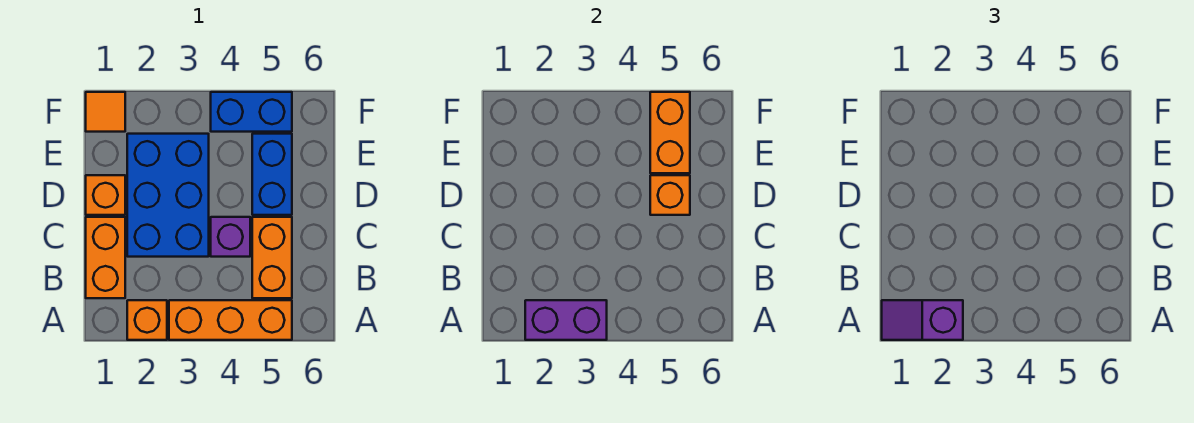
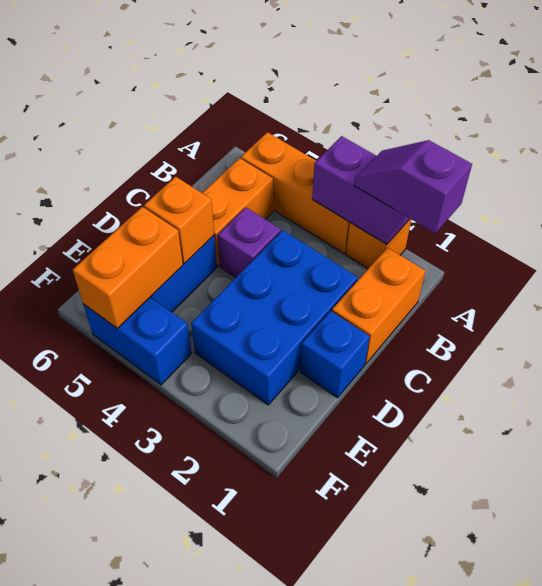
purple 1x2 slope [882,300,963,340] -> purple 1x2 slope turned to [354,140,472,233]
orange 1x1 brick [86,175,125,215] -> blue 1x1 brick [300,311,370,398]
orange 1x1 tile [86,92,125,132] -> none

